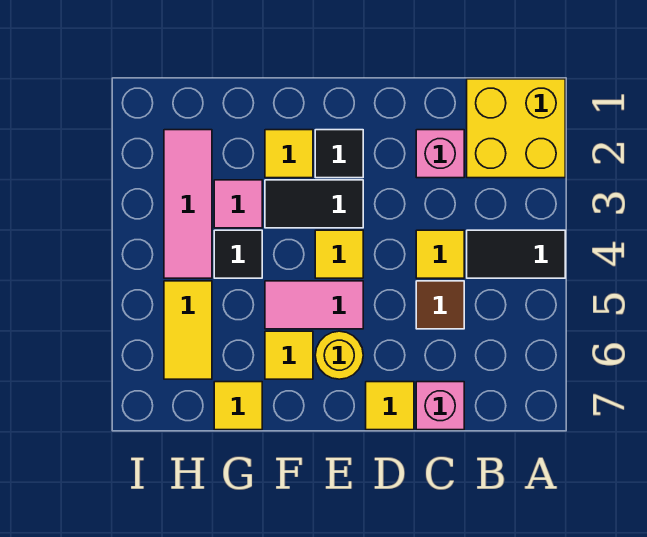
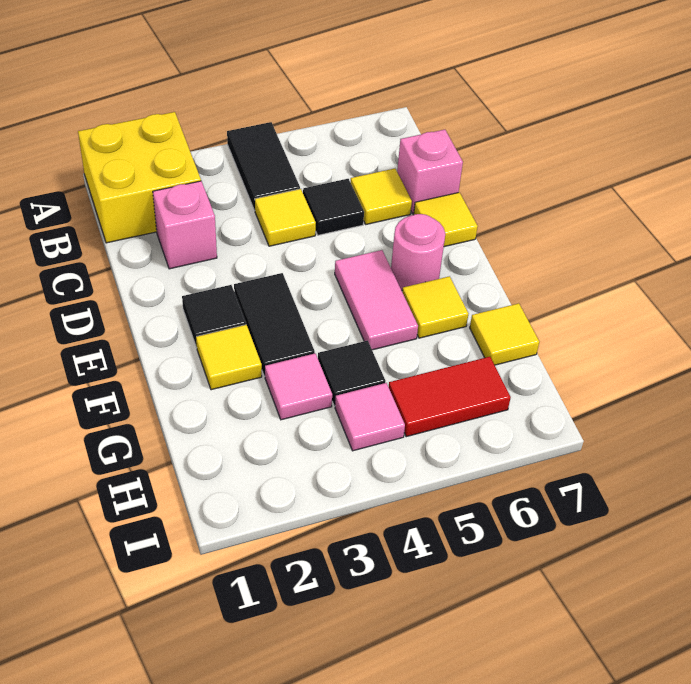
brown 1x1 tile [416,281,464,329] -> black 1x1 tile [303,179,364,235]
yellow 1x1 tile [315,230,363,278] -> yellow 1x1 tile moved to [351,168,412,224]
yellow 1x1 round brick [315,331,363,379] -> pink 1x1 round brick [391,214,445,290]
pink 1x3 tile [164,130,212,278] -> pink 1x1 tile [335,383,405,451]
yellow 1x2 tile [164,281,212,379] -> red 1x2 tile [389,357,511,437]

